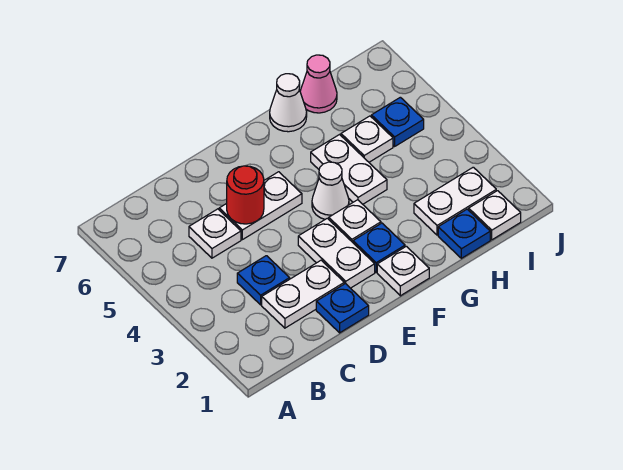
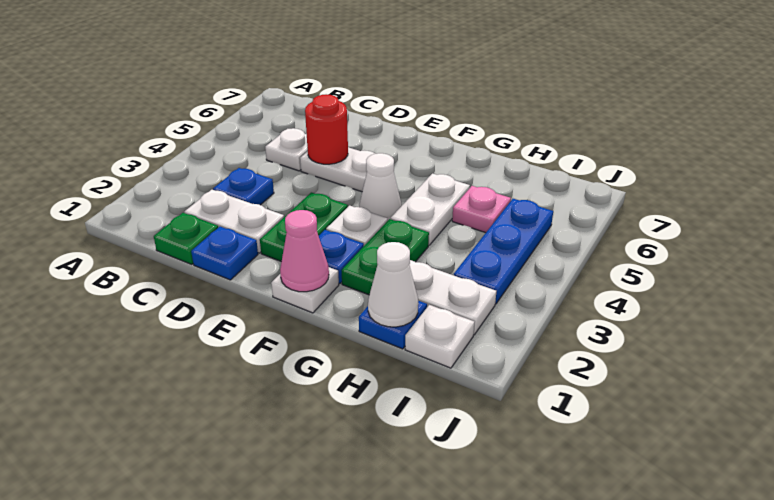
none -> green 1x1 plate [154,213,218,265]
white 1x2 plate [298,218,375,288] -> green 1x2 plate [260,192,348,262]
none -> green 1x2 plate [342,219,429,295]
white 1x1 cone [270,74,307,132] -> white 1x1 cone moved to [368,242,418,327]
white 1x1 plate [341,116,393,162] -> pink 1x1 plate [452,186,511,233]
pink 1x1 cone [300,55,337,113] -> pink 1x1 cone moved to [280,210,329,292]
blue 1x1 plate [371,97,424,146] -> blue 1x3 plate [454,199,553,304]

